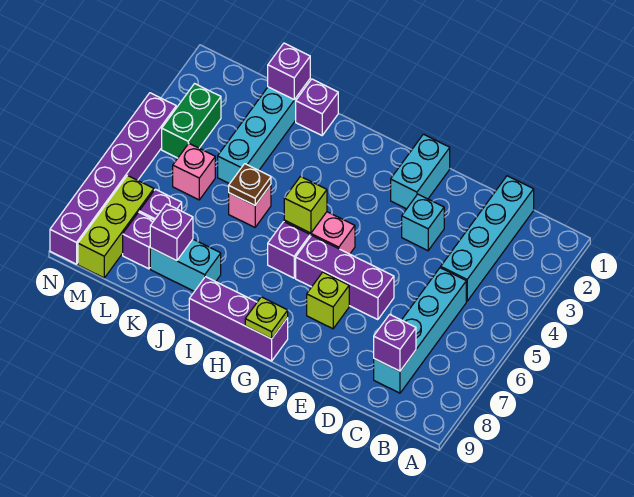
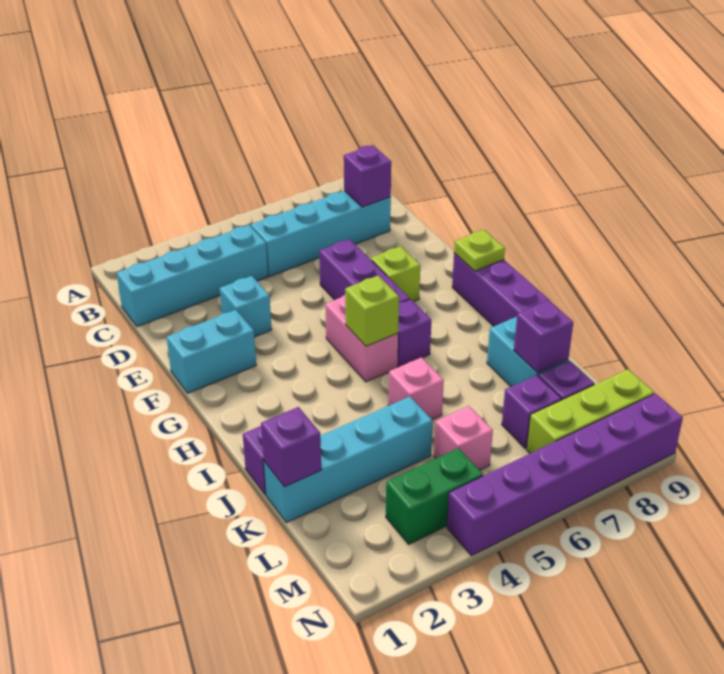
brown 1x1 plate [229,164,271,205] -> none

